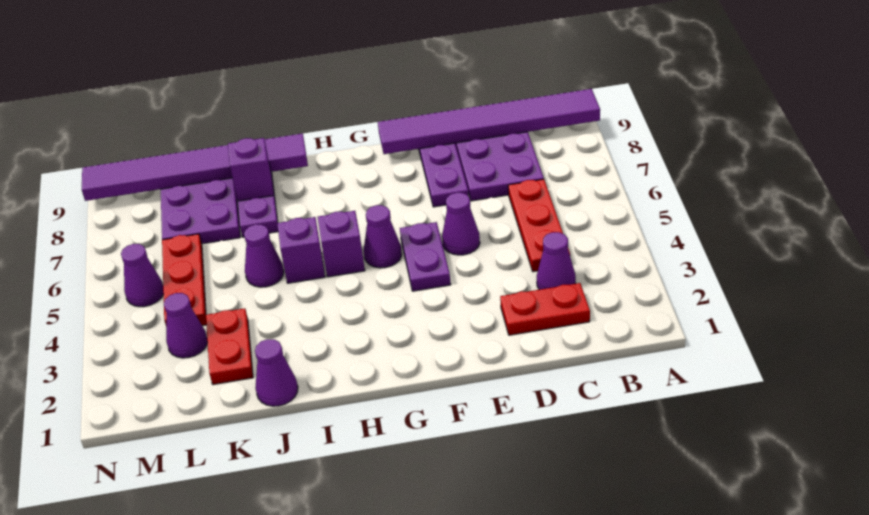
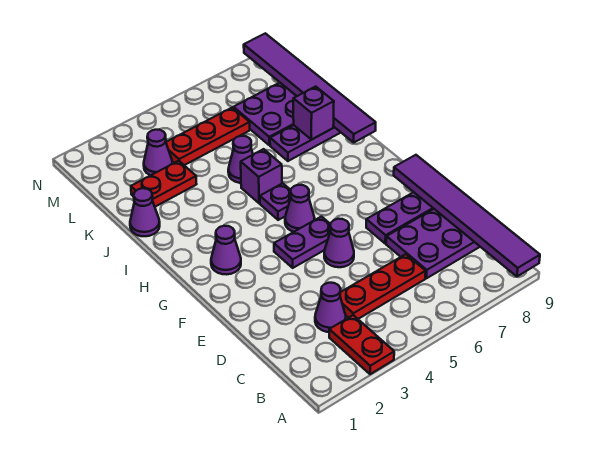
red 1x2 plate [500,283,590,335] -> red 1x2 plate moved to [329,315,394,374]
purple 1x1 brick [317,211,365,277] -> purple 1x1 plate [260,183,291,220]
purple 1x1 cone [121,244,164,307] -> purple 1x1 cone moved to [211,226,241,274]

